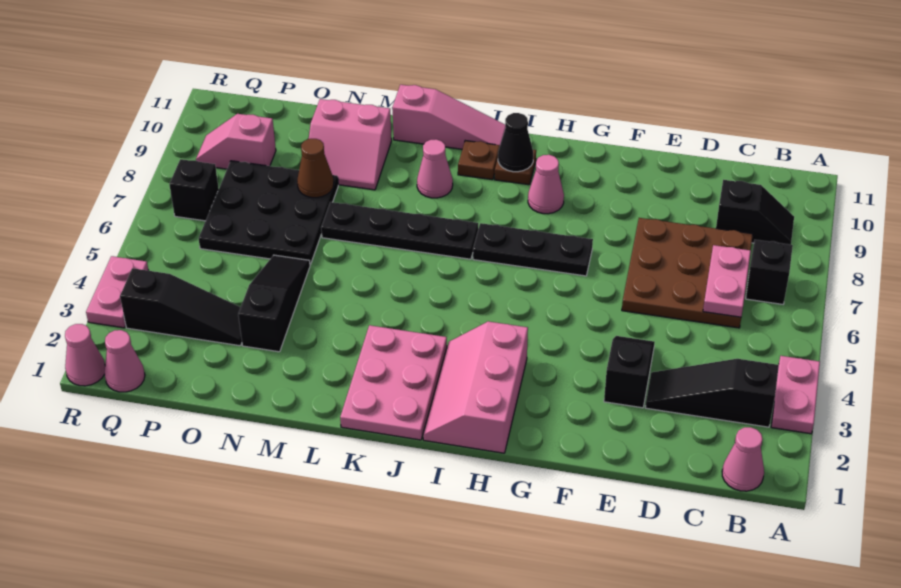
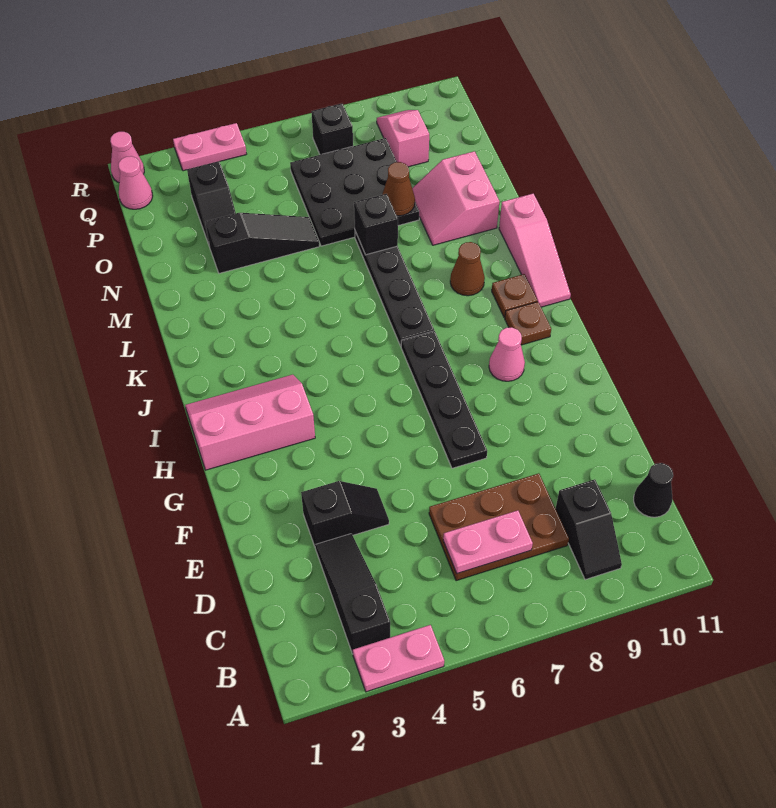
pink 1x1 cone [722,427,764,491] -> none
black 1x1 brick [746,240,793,304] -> black 1x1 brick moved to [354,194,398,255]
brown 3x3 plate [622,218,753,328] -> brown 2x3 plate [429,473,569,581]
black 1x3 plate [473,223,593,276] -> black 1x4 plate [401,331,487,468]
black 1x1 cone [498,113,533,172] -> black 1x1 cone moved to [634,463,673,517]
pink 2x3 plate [340,325,447,440] -> none
pink 1x1 cone [417,139,453,198] -> brown 1x1 cone [450,242,485,296]
black 1x3 slope [120,268,242,346] -> black 1x2 slope [187,161,236,244]

